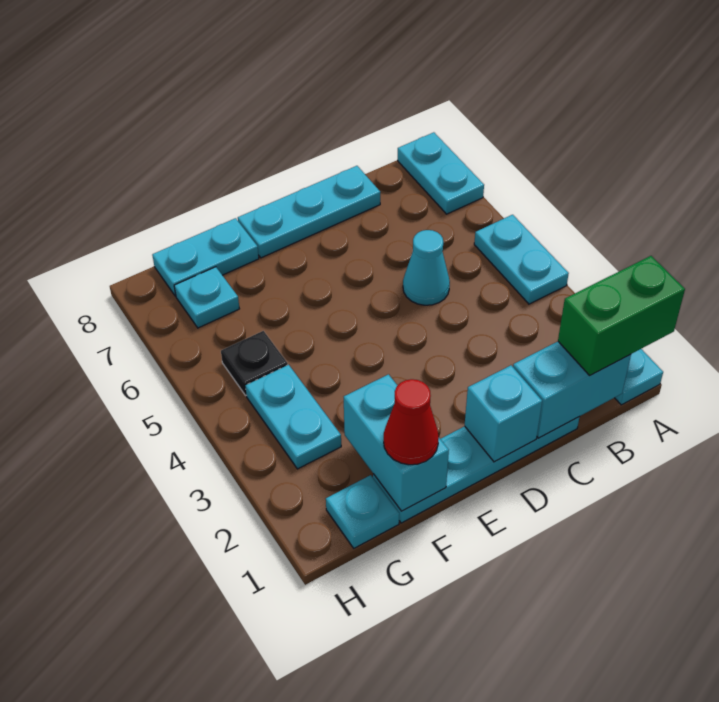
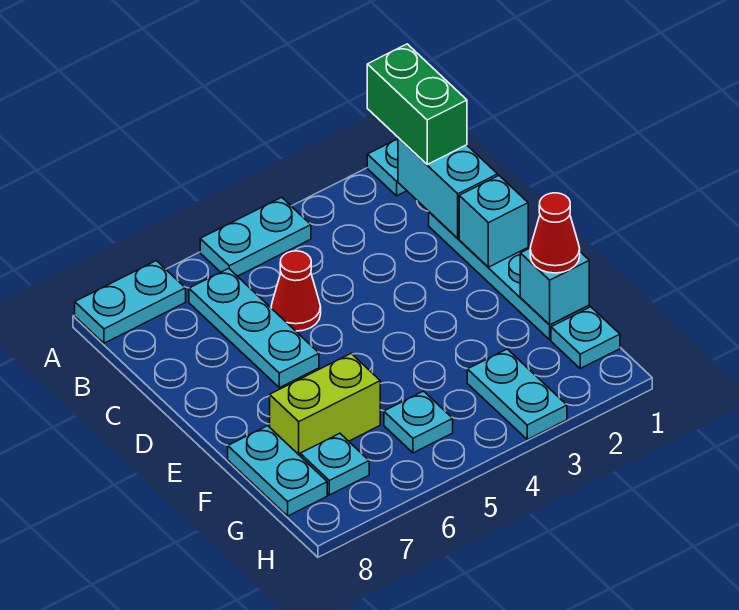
cyan 1x1 cone [403,230,450,305] -> red 1x1 cone [271,251,321,331]
cyan 1x3 plate [238,166,380,258] -> cyan 1x3 plate moved to [189,268,319,388]
cyan 1x2 brick [344,374,449,511] -> cyan 1x1 brick [520,248,589,325]
none -> lime 1x2 brick [270,354,380,455]
cyan 1x2 plate [246,365,341,469] -> cyan 1x2 plate turned to [467,349,567,439]
black 1x1 plate [221,331,288,395] -> cyan 1x1 plate [384,391,453,453]

